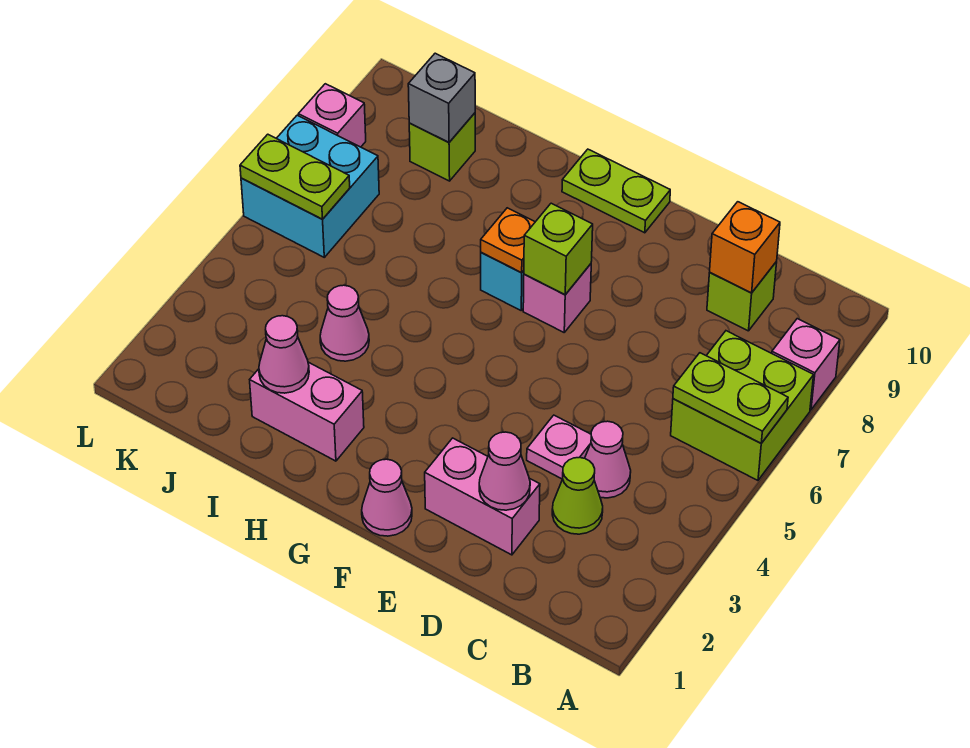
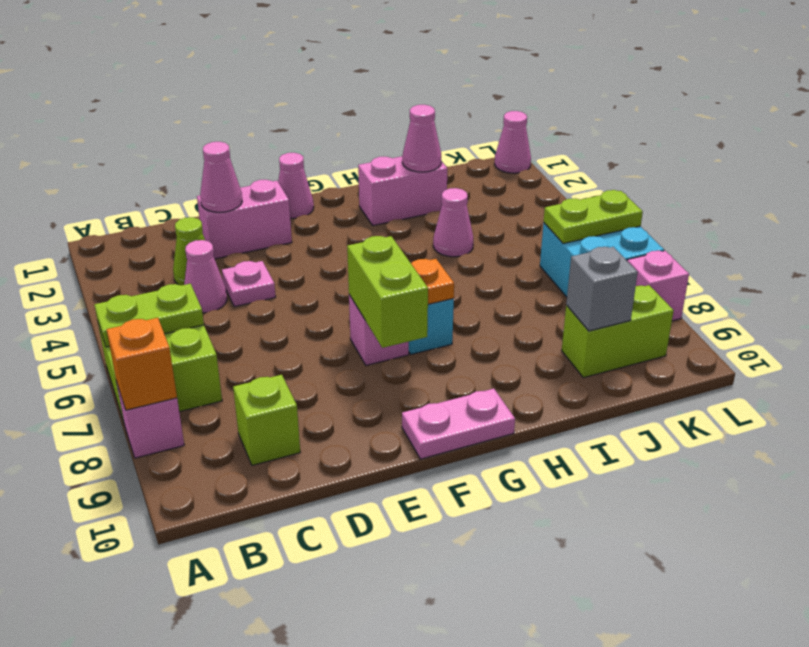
orange 1x1 brick [710,202,780,293] -> orange 1x1 brick moved to [106,318,177,410]
lime 1x1 brick [524,203,593,295] -> lime 1x2 brick [347,236,428,348]
lime 1x2 plate [562,149,670,233] -> pink 1x2 plate [402,389,515,459]
lime 1x1 brick [409,113,475,181] -> lime 1x2 brick [562,285,674,378]
none -> pink 1x1 cone [495,111,531,173]

